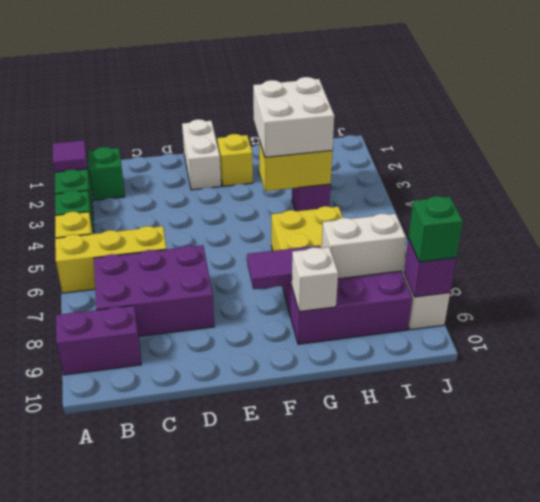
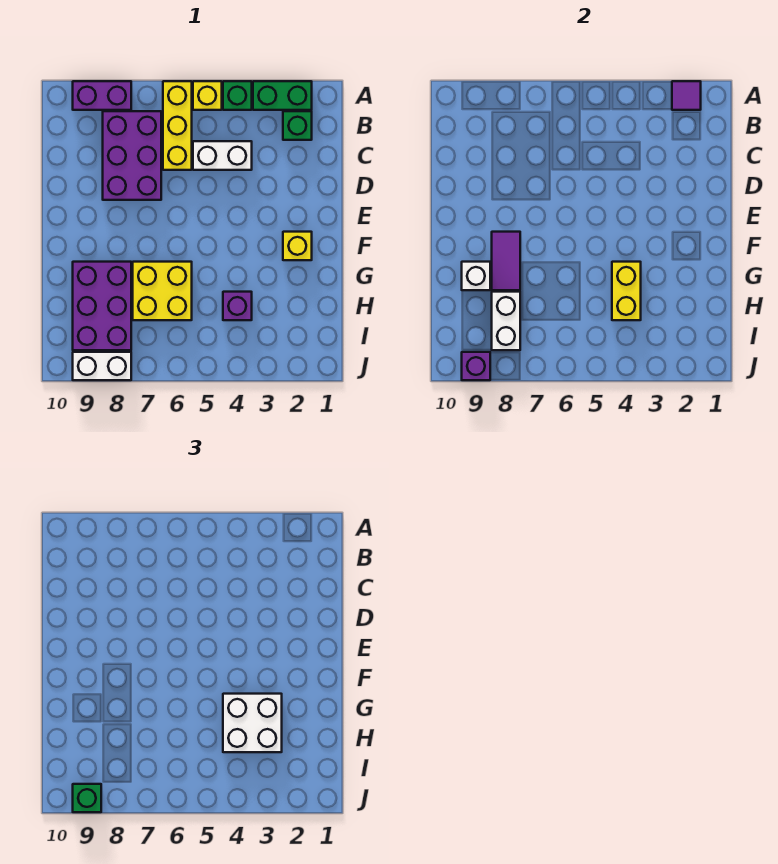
purple 1x2 brick [56,306,141,375] -> purple 1x2 brick turned to [73,81,131,110]
white 1x2 brick [182,119,221,190] -> white 1x2 brick moved to [193,141,252,170]

